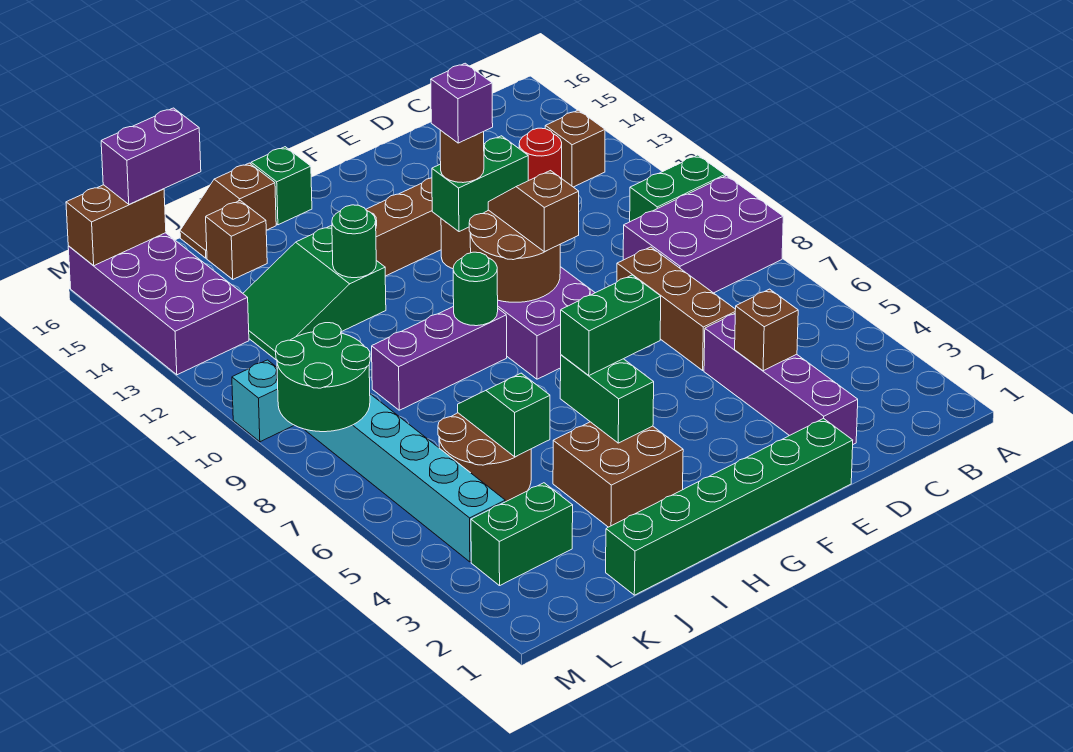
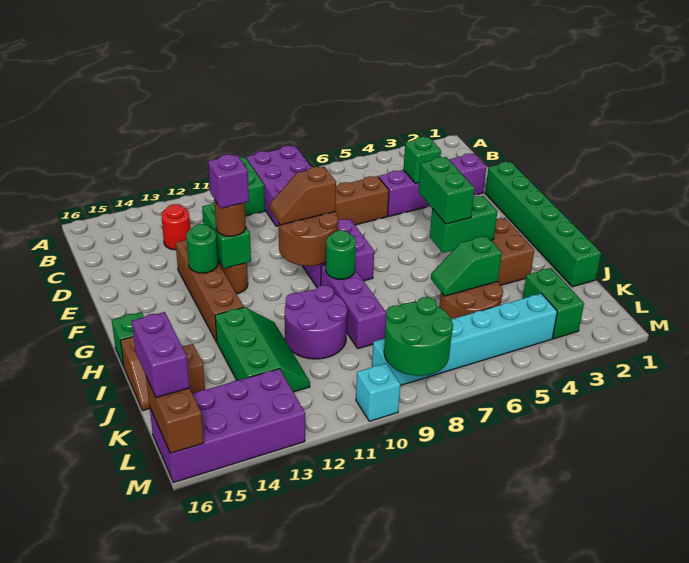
brown 1x1 brick [545,110,605,187] -> none
brown 1x1 brick [735,289,798,371] -> green 1x1 brick [403,137,441,183]
none -> purple 2x2 round brick [285,285,347,359]
green 2x3 slope [243,226,386,360] -> green 2x3 slope turned to [215,307,310,392]
green 1x1 round brick [332,205,376,278] -> green 1x1 round brick moved to [186,224,218,273]

